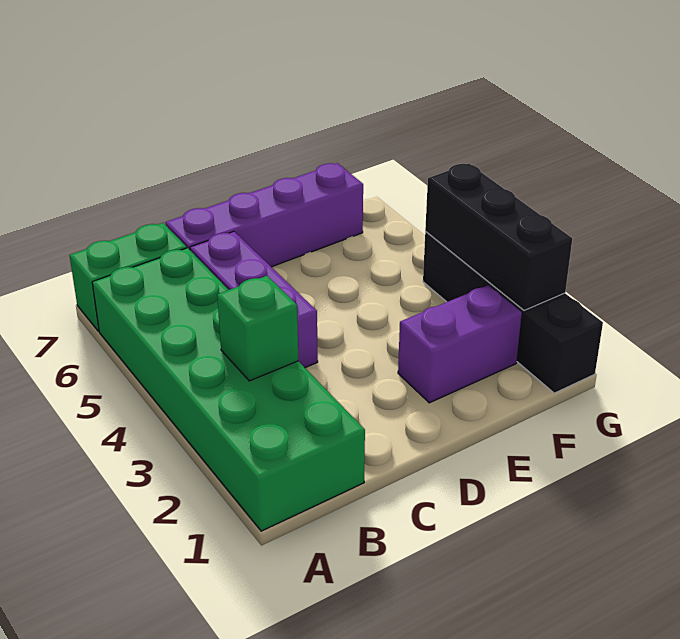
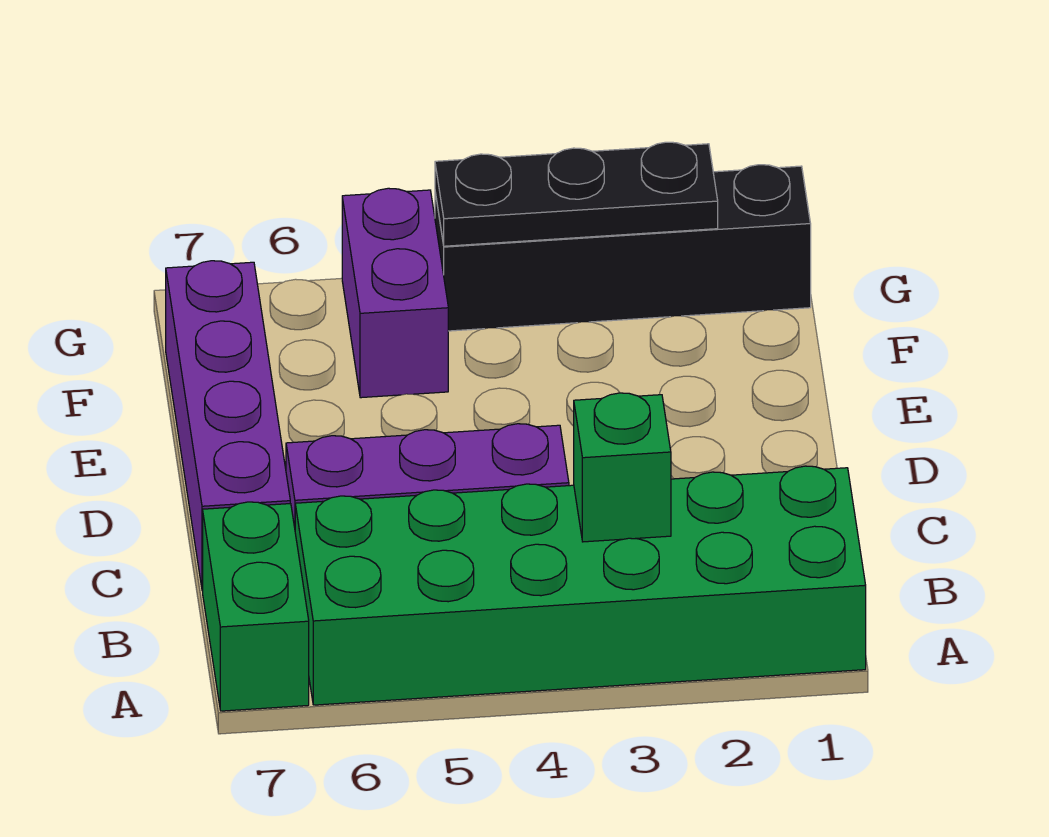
purple 1x2 brick [398,285,522,403] -> purple 1x2 brick moved to [342,188,448,398]
black 1x3 brick [425,163,572,310] -> black 1x3 plate [435,142,718,246]

